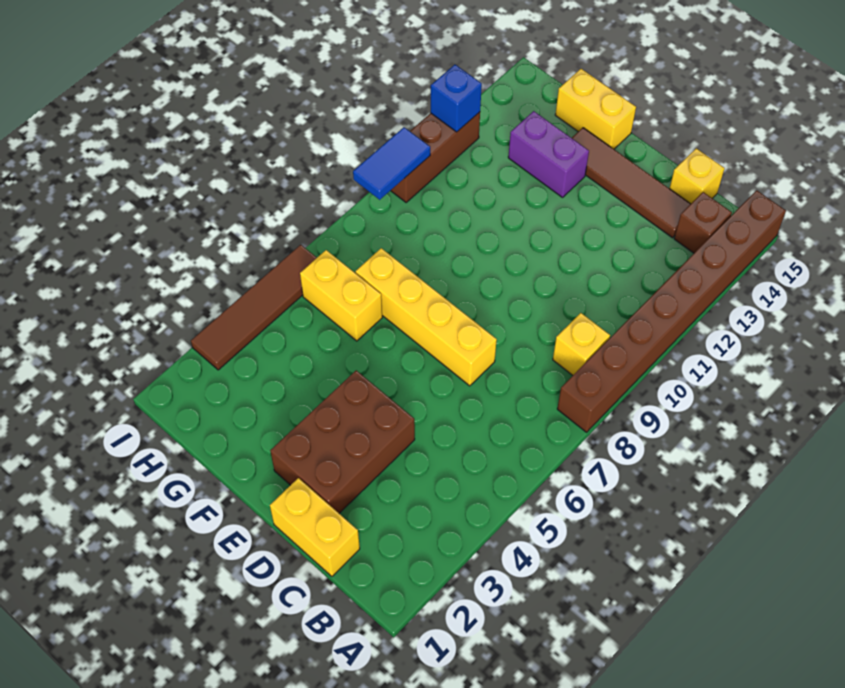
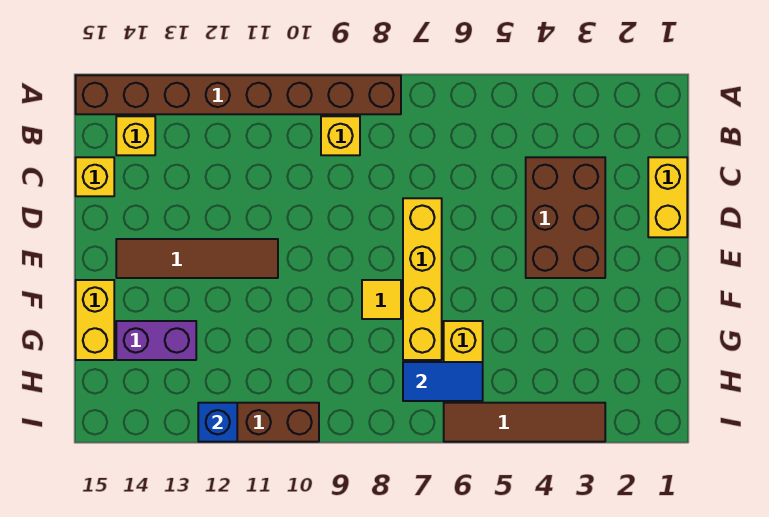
brown 1x1 brick [674,192,732,253] -> yellow 1x1 brick [116,116,155,155]
brown 1x4 tile [572,128,690,238] -> brown 1x4 tile turned to [116,239,278,278]
brown 2x3 brick [270,370,415,513] -> brown 2x3 brick turned to [526,157,605,278]
none -> yellow 1x1 tile [362,280,401,319]
purple 1x2 brick [508,111,589,197] -> purple 1x2 brick turned to [116,321,196,360]
blue 1x2 tile [353,127,430,200] -> blue 1x2 tile moved to [403,362,483,401]

